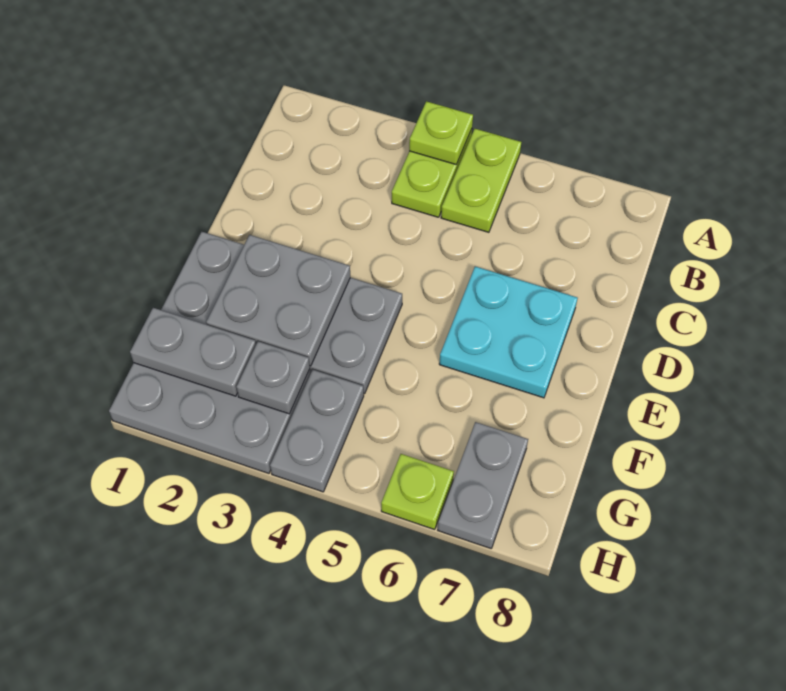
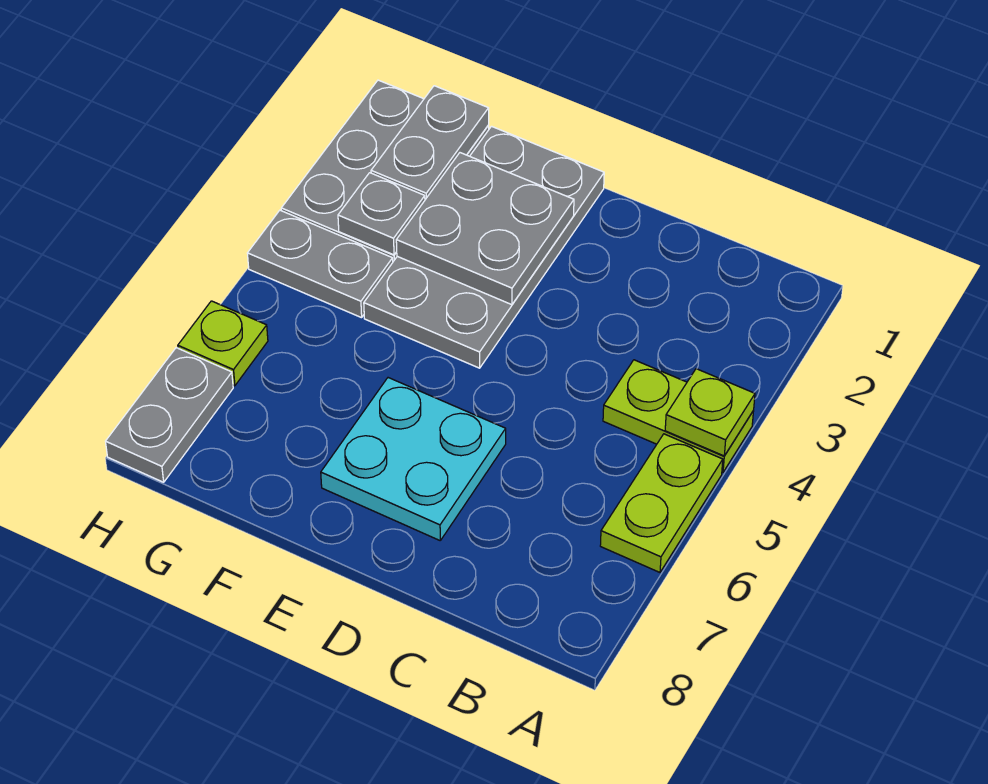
lime 1x2 plate [441,129,521,232] -> lime 1x2 plate turned to [600,434,723,572]
grey 1x2 plate [438,422,528,548] -> grey 1x2 plate turned to [106,348,233,482]

